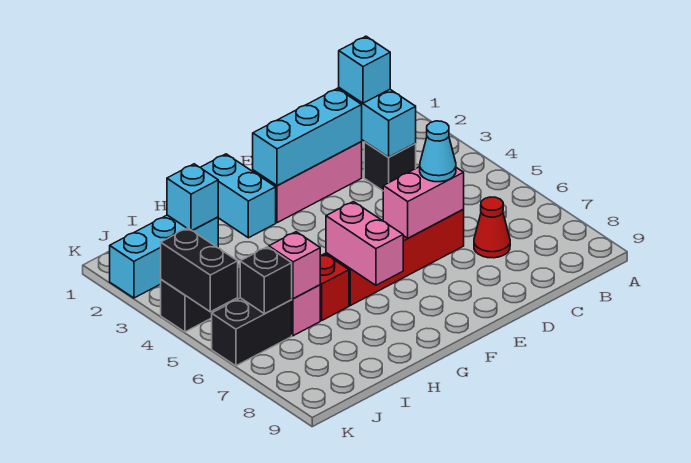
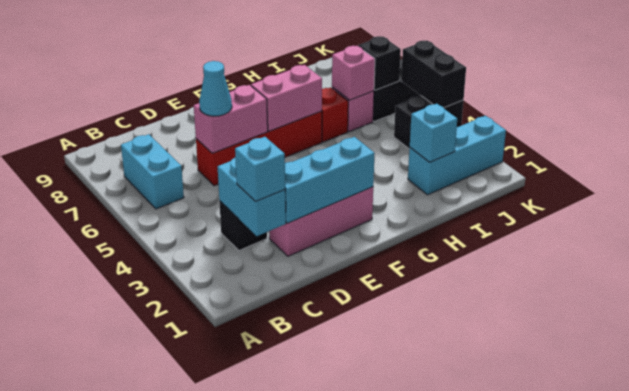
red 1x1 cone [474,197,510,258] -> none
cyan 1x2 brick [200,154,276,238] -> cyan 1x2 brick moved to [121,134,184,209]
pink 1x2 brick [326,202,403,285] -> pink 1x2 brick turned to [251,65,322,131]

